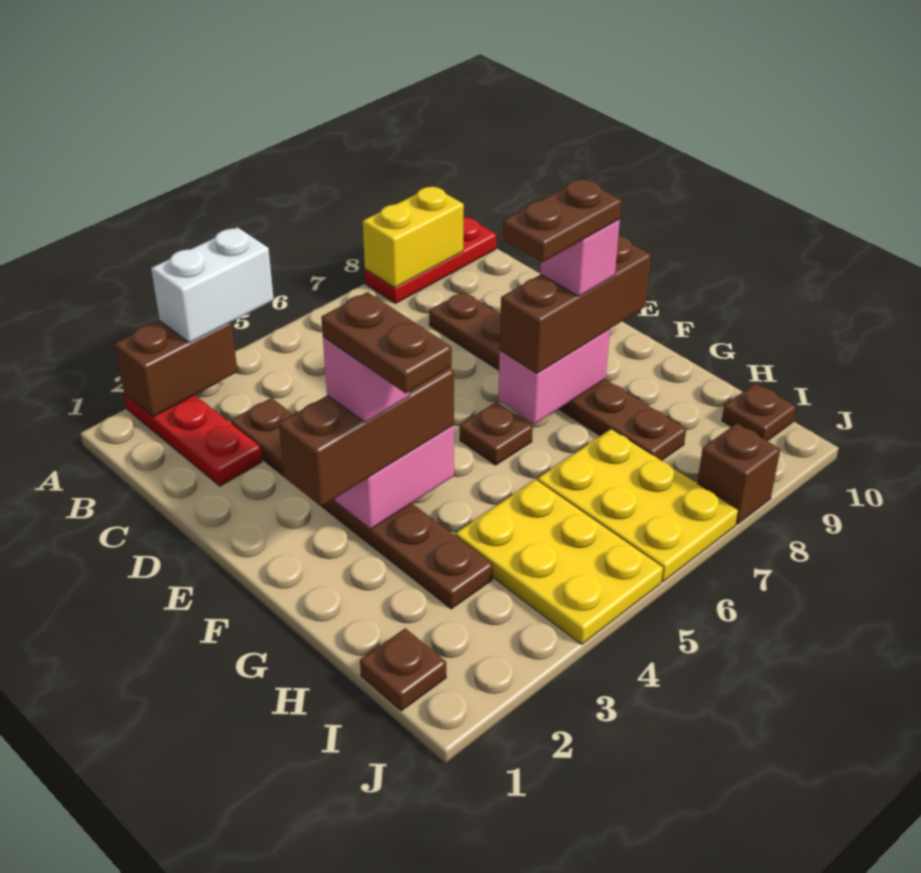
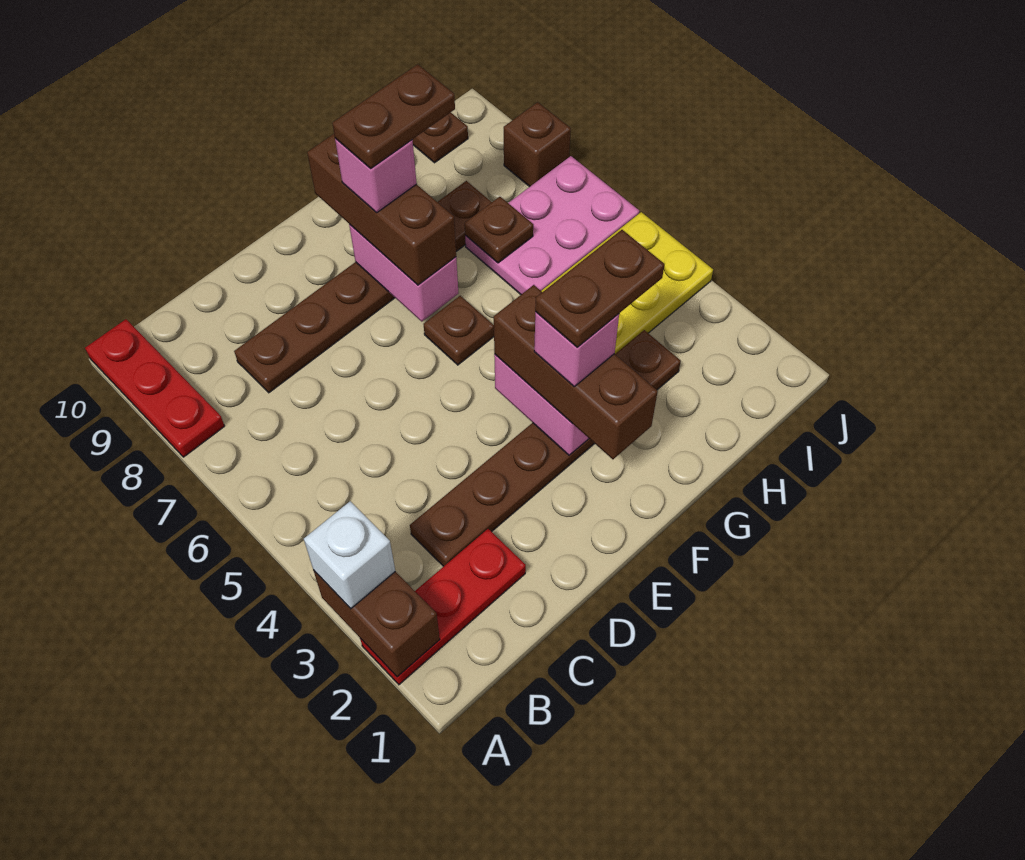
white 1x2 brick [151,227,274,343] -> white 1x1 brick [304,501,395,608]
yellow 1x2 brick [363,186,464,288] -> none
brown 1x2 plate [503,179,622,262] -> brown 1x2 plate turned to [332,64,455,169]
yellow 2x3 plate [537,429,738,582] -> pink 2x3 plate [465,156,639,294]
brown 1x1 plate [360,628,446,711] -> brown 1x1 plate moved to [465,197,533,263]

